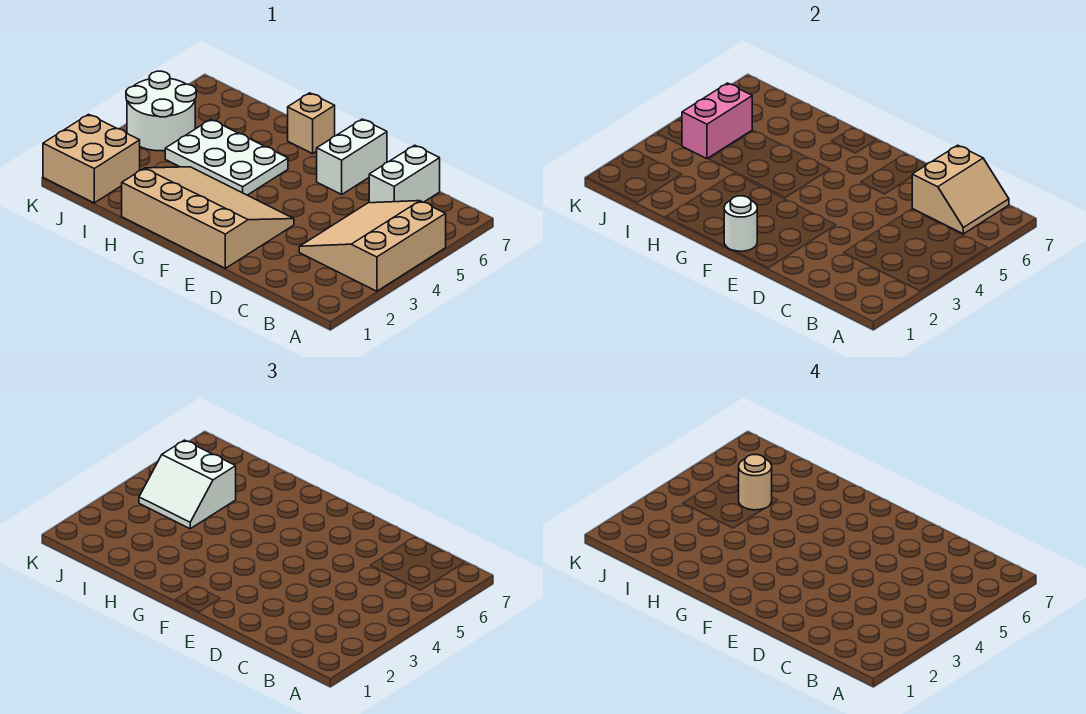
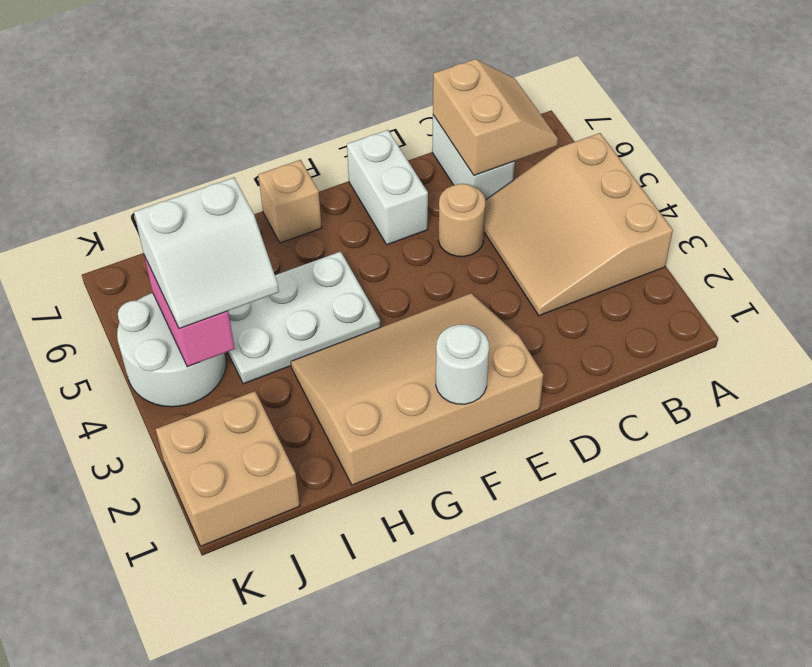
tan 1x1 round brick [739,455,772,510] -> tan 1x1 round brick moved to [439,184,485,257]

